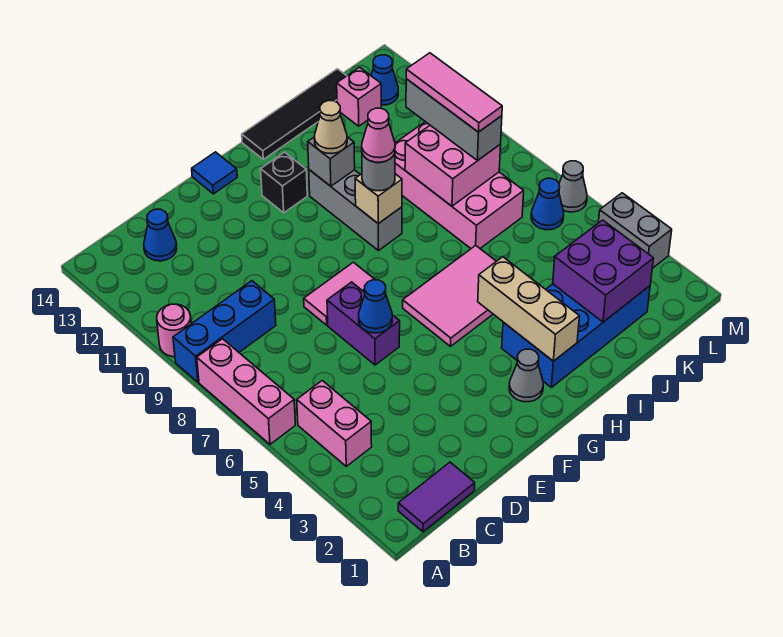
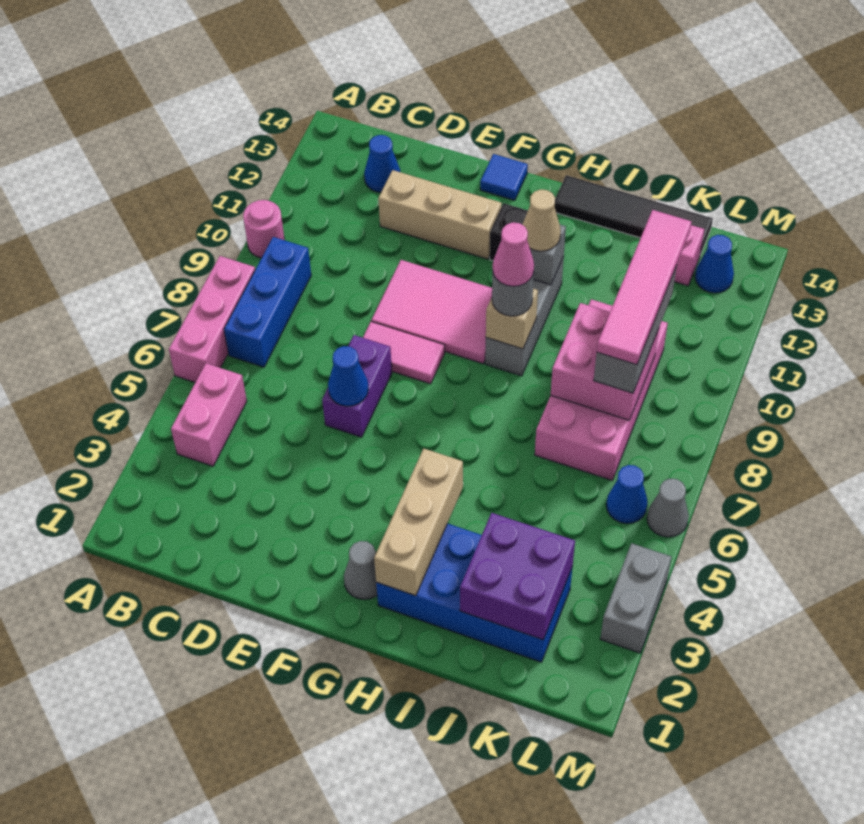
blue 1x3 brick [173,281,276,382] -> blue 1x3 brick turned to [224,237,311,367]
purple 1x2 tile [398,462,475,532] -> none
none -> tan 1x3 brick [378,170,502,259]
pink 2x3 tile [403,245,496,346] -> pink 2x3 tile moved to [372,260,492,364]
pink 1x3 tile [406,53,502,132] -> pink 1x4 tile [597,210,692,365]

